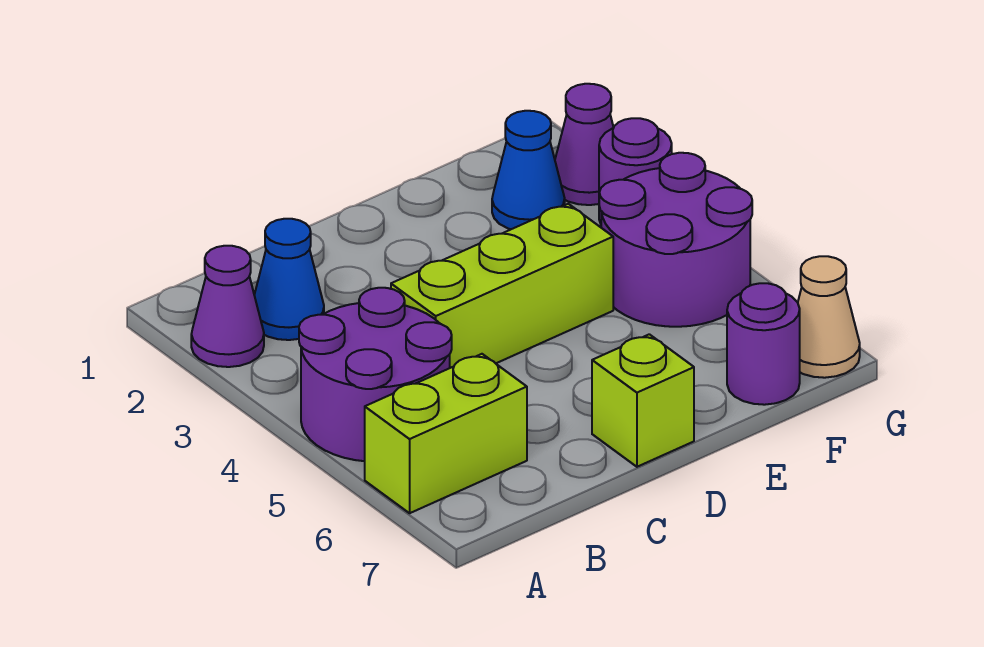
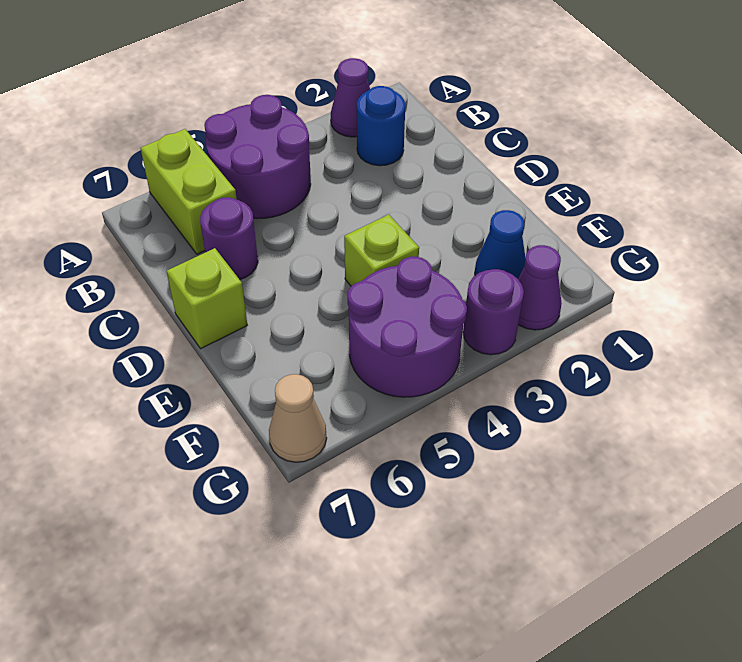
blue 1x1 cone [254,219,324,340] -> blue 1x1 round brick [357,86,405,166]
lime 1x3 brick [391,204,613,368] -> lime 1x1 brick [344,215,419,286]
purple 1x1 round brick [727,283,800,405] -> purple 1x1 round brick moved to [200,197,258,280]

